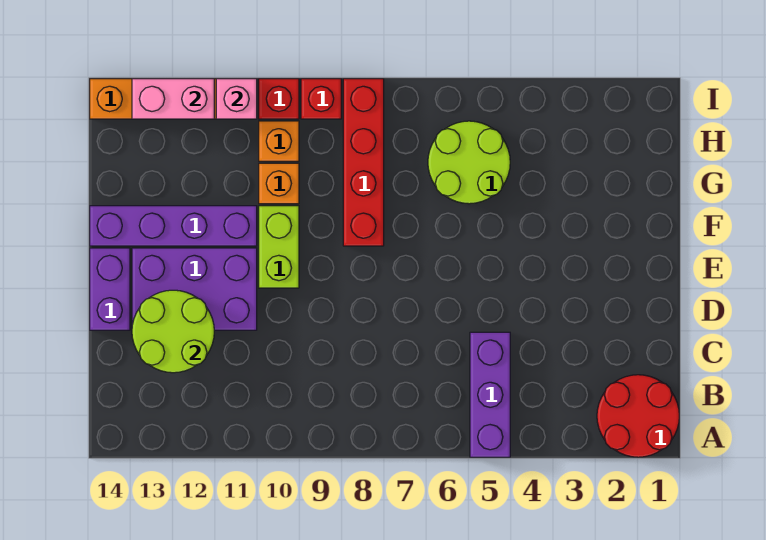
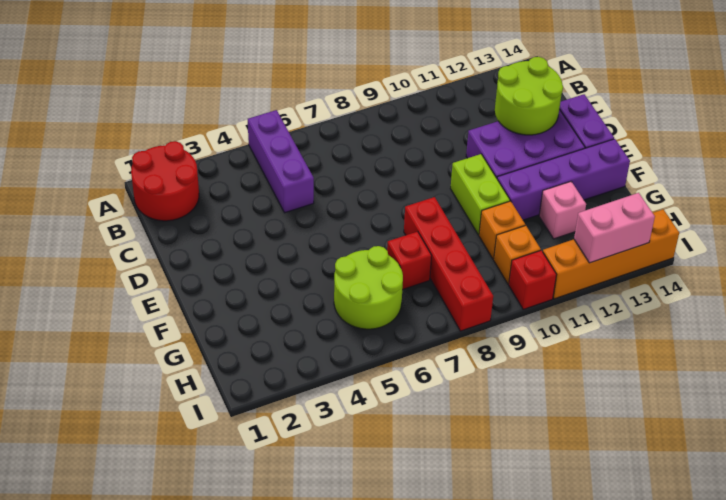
red 1x1 brick [301,79,341,119] -> red 1x1 brick moved to [387,232,432,290]
pink 1x1 brick [216,79,257,119] -> pink 1x1 brick moved to [539,182,586,239]

